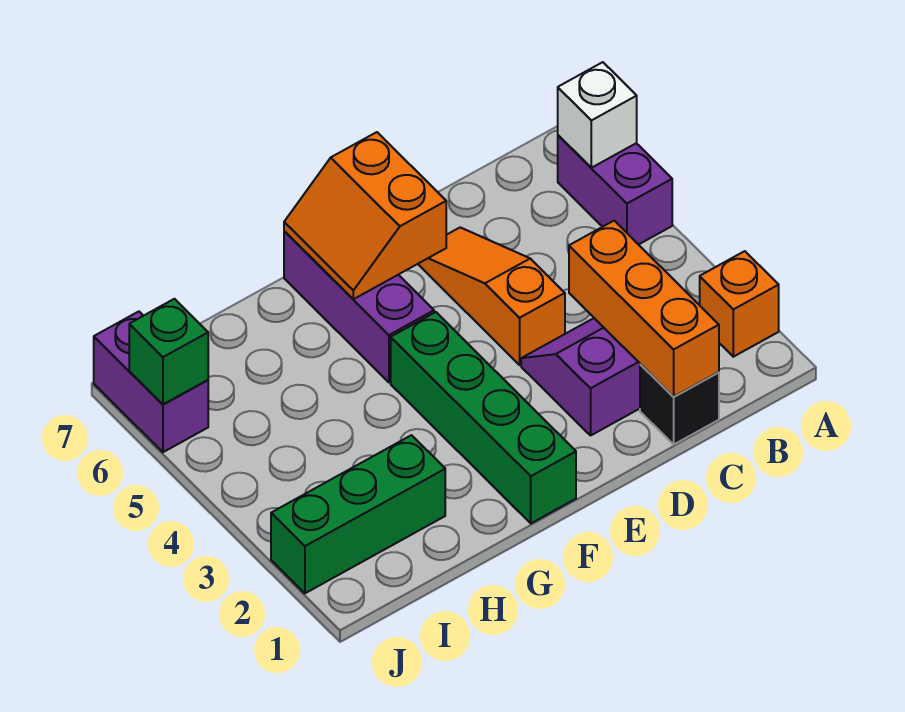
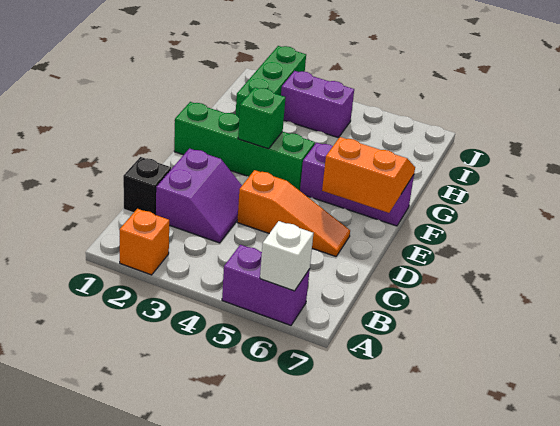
orange 1x3 brick [569,221,719,397] -> none
purple 1x2 brick [94,312,208,452] -> purple 1x2 brick moved to [281,71,354,138]
green 1x1 brick [129,299,208,404] -> green 1x1 brick moved to [238,88,286,149]

